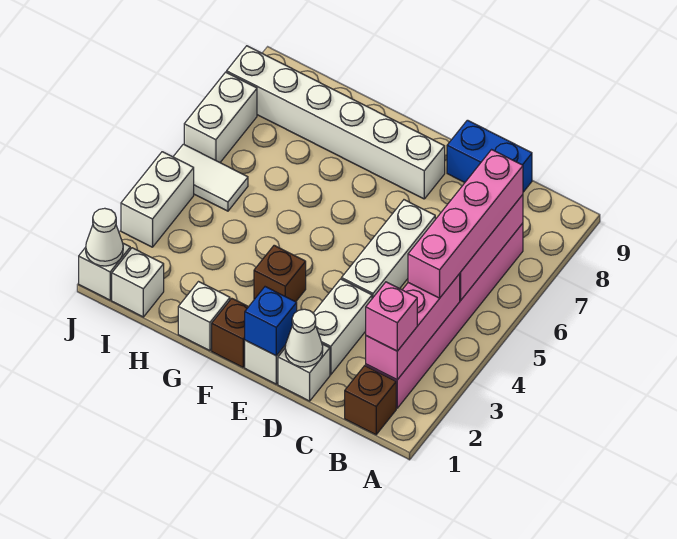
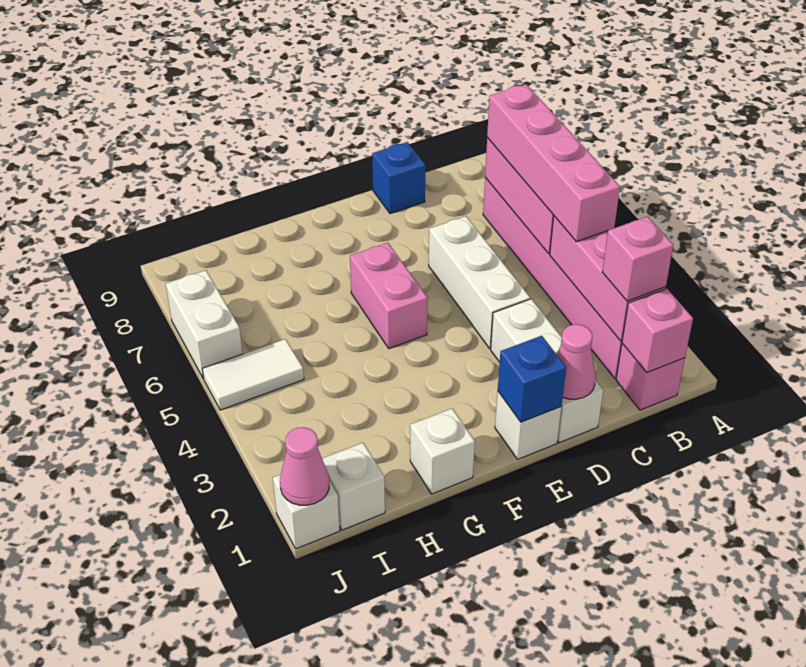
brown 1x1 brick [345,366,396,435] -> pink 1x1 brick [616,344,685,410]
none -> pink 1x1 brick [622,289,693,373]
blue 1x2 brick [447,120,532,192] -> blue 1x1 brick [372,142,425,214]
white 1x1 cone [285,309,323,367] -> pink 1x1 cone [557,324,596,399]
white 1x6 brick [227,46,445,199] -> none
brown 1x1 brick [212,298,248,367] -> none
brown 1x1 brick [254,245,306,302] -> none
none -> pink 1x2 brick [350,243,428,349]
white 1x1 cone [86,208,123,266] -> pink 1x1 cone [280,427,329,505]
white 1x2 brick [121,152,194,247] -> none

